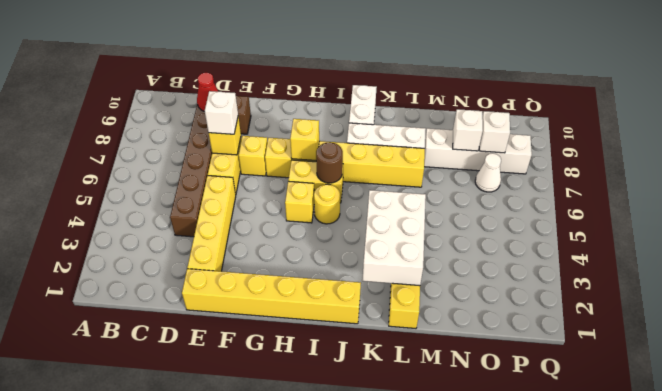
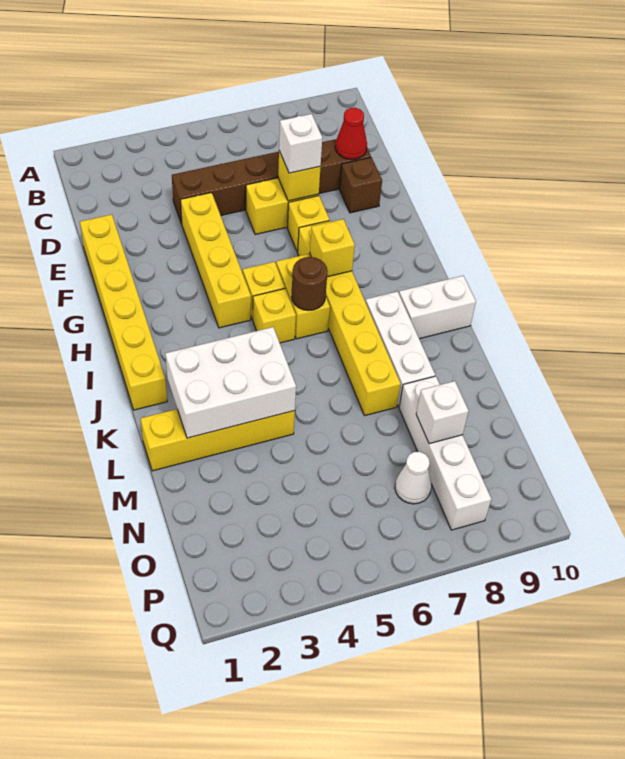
yellow 1x4 brick [187,176,236,271] -> yellow 1x4 brick turned to [181,193,251,328]
yellow 1x1 round brick [314,184,340,224] -> yellow 1x1 brick [253,289,296,343]
white 1x1 brick [479,111,510,153] -> none

